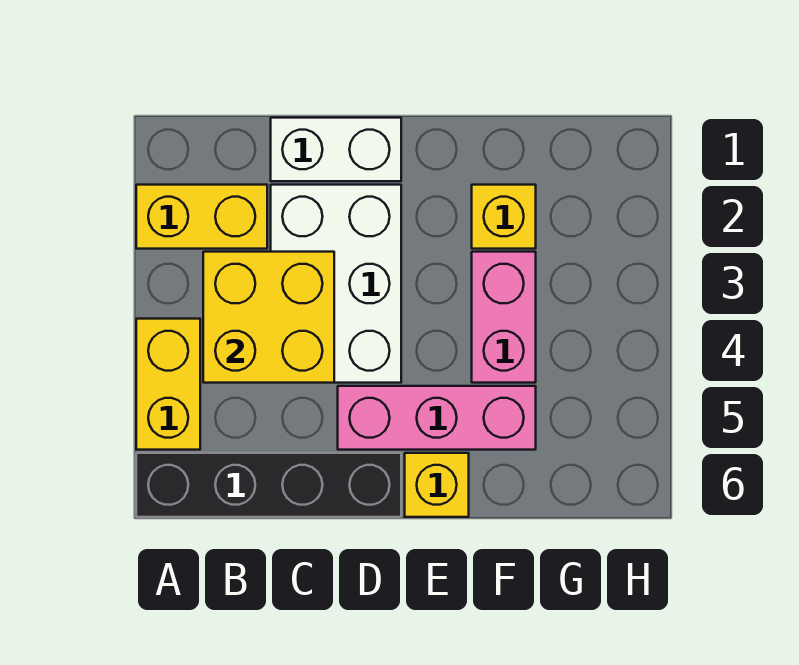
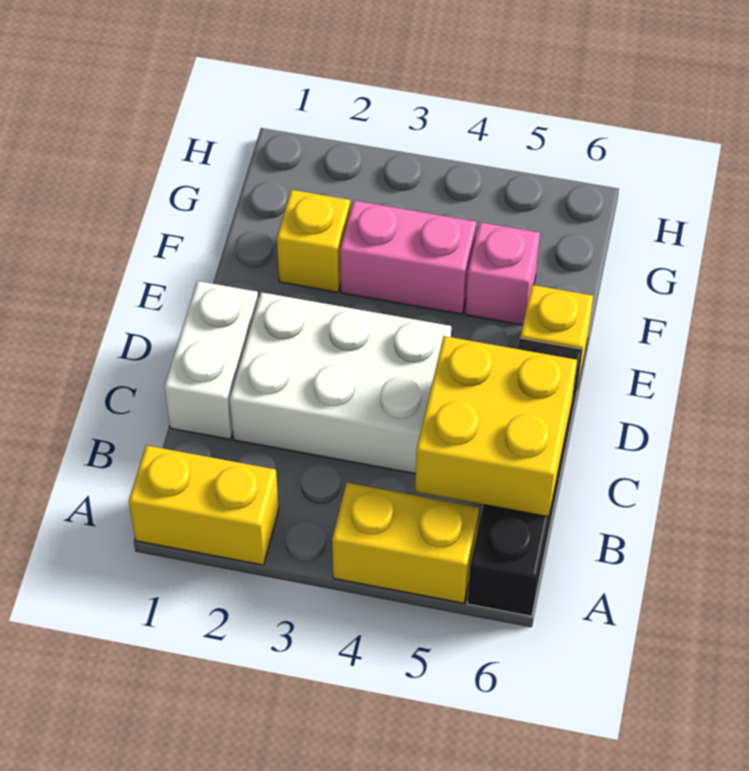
yellow 1x2 brick [136,185,267,249] -> yellow 1x2 brick turned to [129,445,279,565]
yellow 2x2 brick [203,252,334,383] -> yellow 2x2 brick moved to [415,336,577,517]
pink 1x3 brick [338,386,536,450] -> pink 1x1 brick [465,222,540,325]

